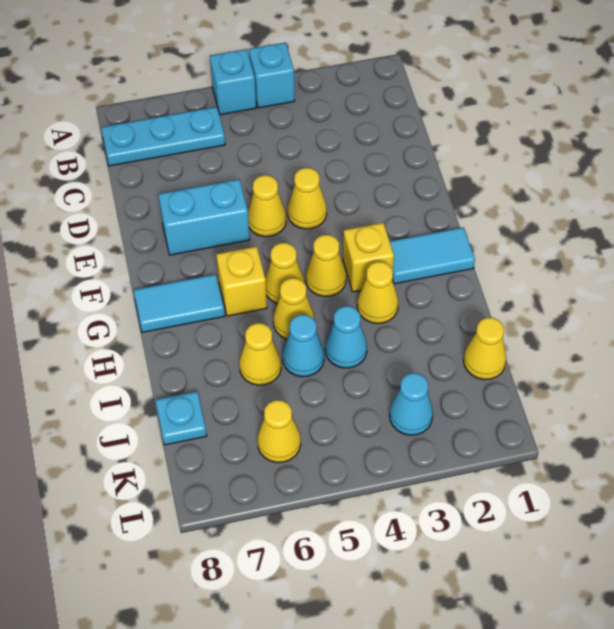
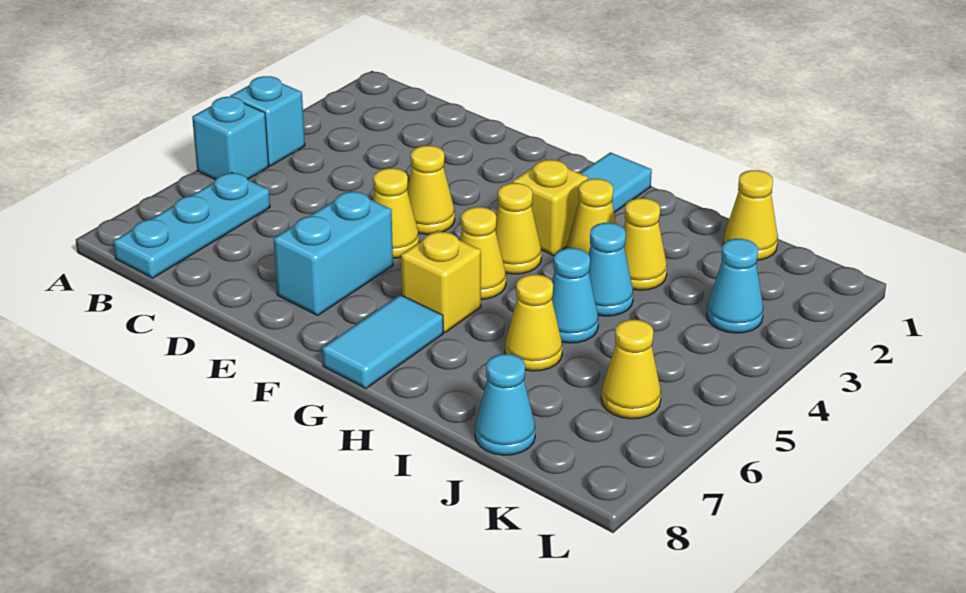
yellow 1x1 cone [273,278,314,339] -> yellow 1x1 cone moved to [623,198,667,290]
cyan 1x1 plate [155,392,207,445] -> cyan 1x1 cone [475,354,535,455]

